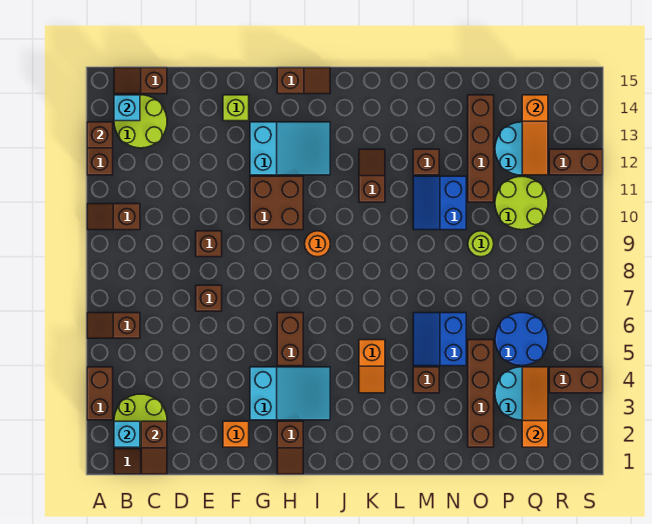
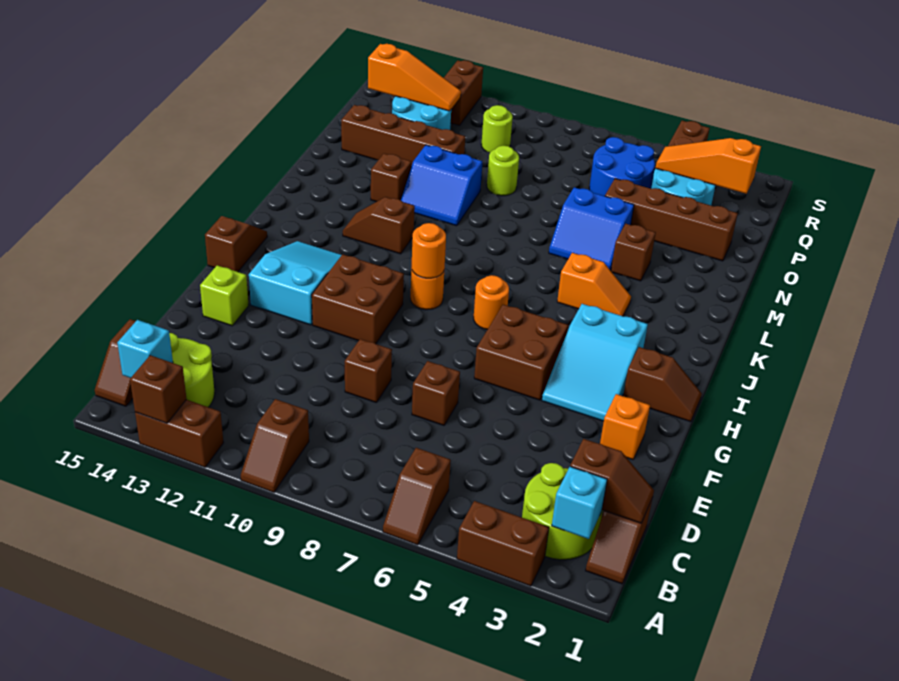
cyan 2x3 slope [250,367,330,420] -> cyan 2x3 slope turned to [542,304,648,421]
brown 1x2 brick [277,313,303,366] -> brown 2x2 brick [474,305,568,400]
none -> orange 1x1 round brick [474,275,509,329]
none -> orange 1x1 round brick [412,223,446,278]
lime 2x2 round brick [495,176,548,230] -> lime 1x1 round brick [481,105,513,153]

